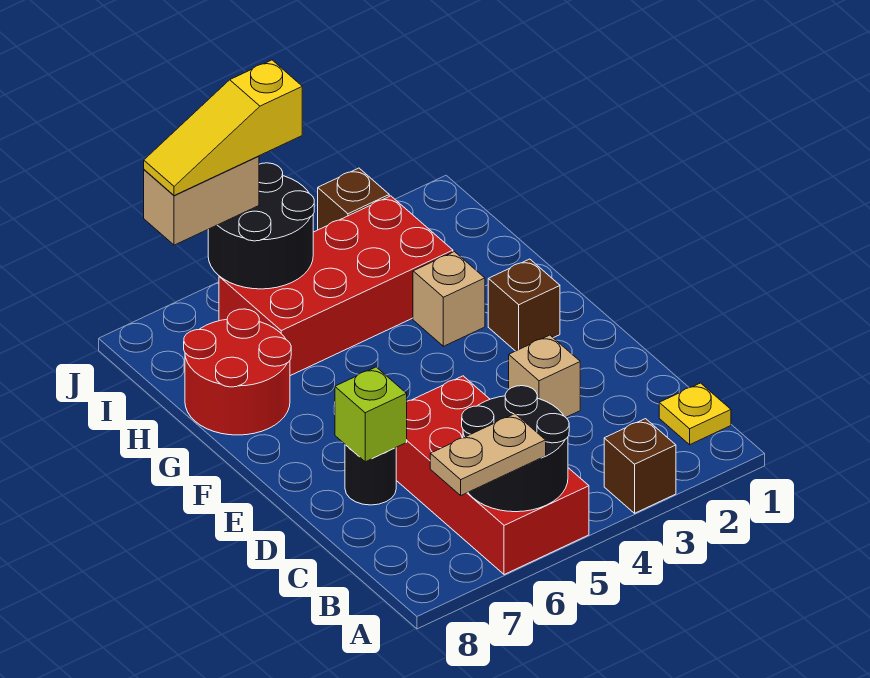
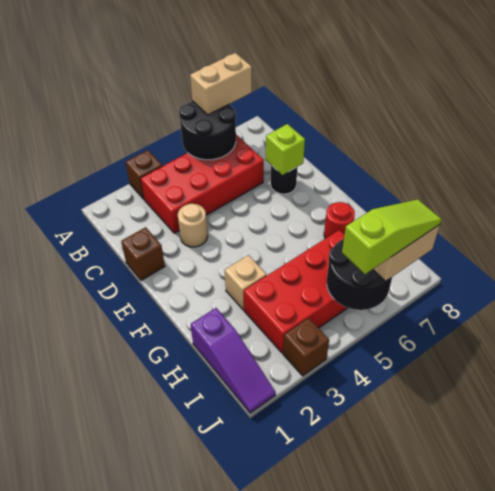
red 2x4 brick [396,376,589,575] -> red 2x4 brick turned to [140,135,264,233]
tan 1x2 plate [430,414,546,495] -> tan 1x2 brick [190,53,252,115]
yellow 1x1 plate [659,383,731,445] -> none
tan 1x1 brick [509,335,580,417] -> tan 1x1 round brick [178,204,208,247]
brown 1x1 brick [488,259,560,351] -> brown 1x1 brick moved to [121,227,165,280]
red 2x2 round brick [184,309,291,435] -> red 1x1 round brick [324,202,355,239]
none -> purple 1x3 slope [191,308,276,413]
yellow 1x3 slope [144,60,302,196] -> lime 1x3 slope [342,200,442,274]

